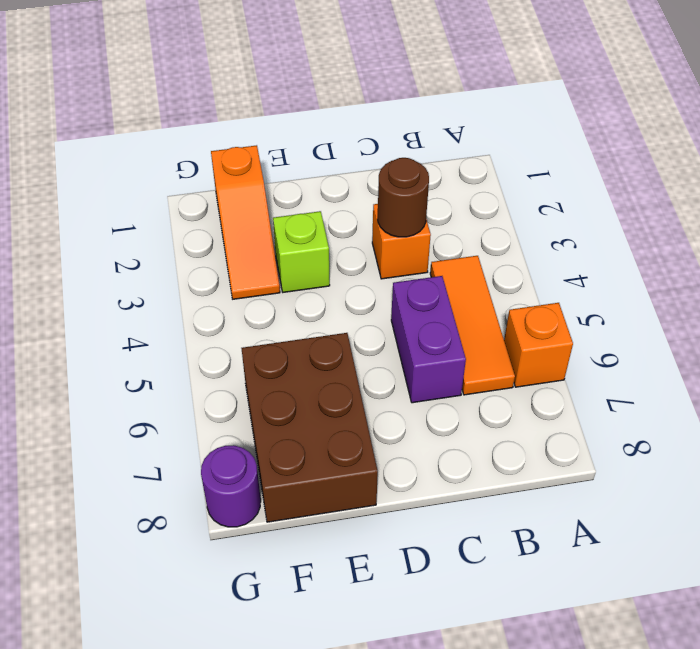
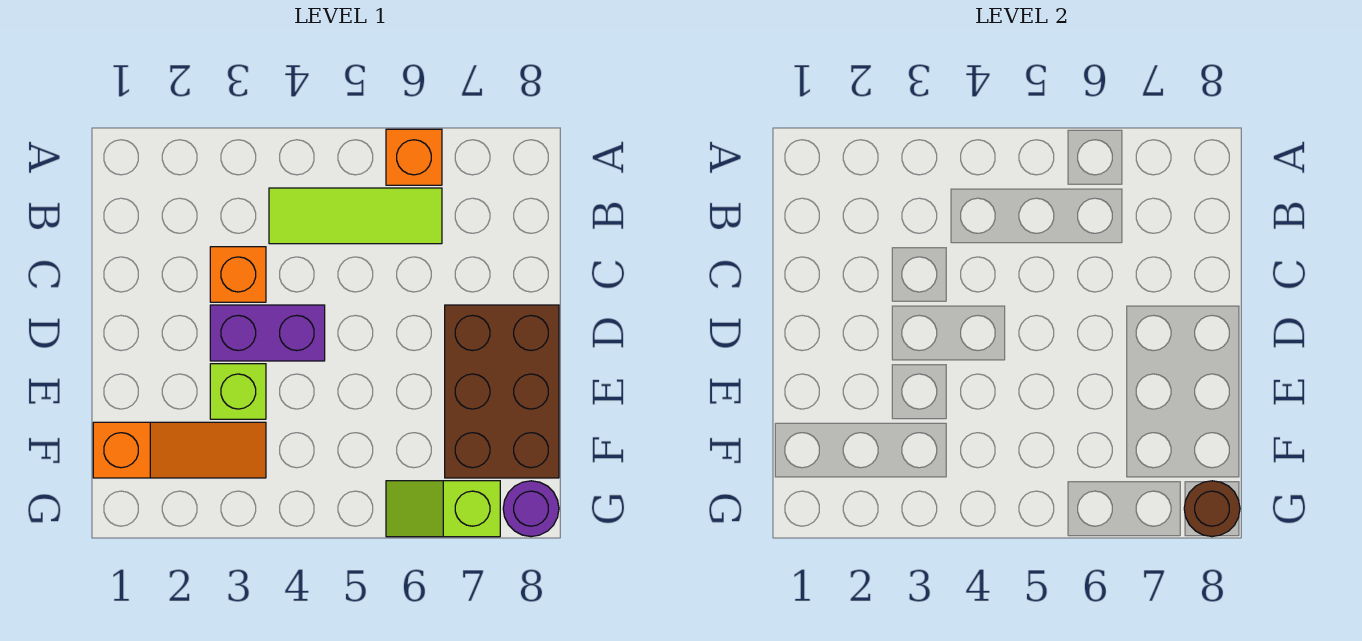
orange 1x3 tile [430,256,515,395] -> lime 1x3 tile [269,188,442,244]
brown 1x1 round brick [378,158,429,237] -> brown 1x1 round brick moved to [1184,481,1240,537]
purple 1x2 brick [391,276,466,403] -> purple 1x2 brick moved to [210,305,325,361]
brown 2x3 brick [241,333,378,522] -> brown 2x3 brick turned to [445,305,559,478]
none -> lime 1x2 slope [386,481,500,537]

